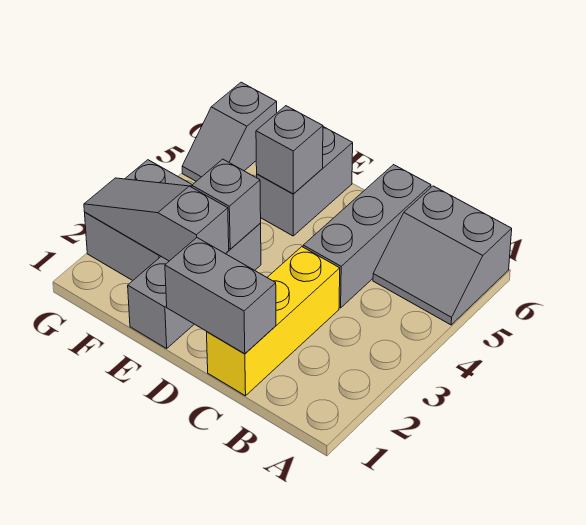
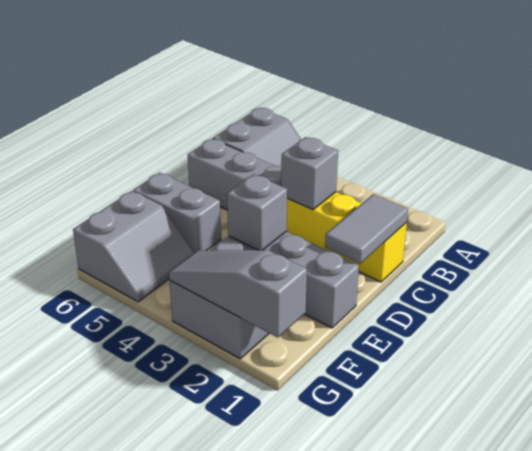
grey 1x2 brick [165,238,276,354] -> grey 1x2 tile [325,194,408,264]
grey 1x3 slope [84,178,229,261] -> grey 1x3 slope turned to [169,250,307,338]
grey 1x1 brick [256,106,323,194] -> grey 1x1 brick moved to [281,137,338,210]
grey 1x2 slope [182,82,277,181] -> grey 2x2 slope [73,191,194,302]

